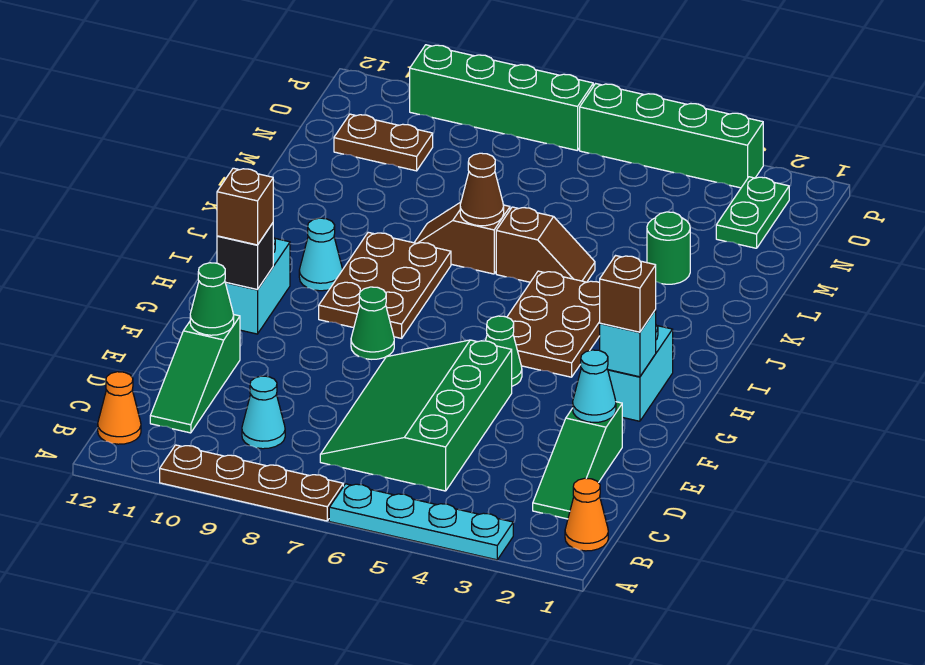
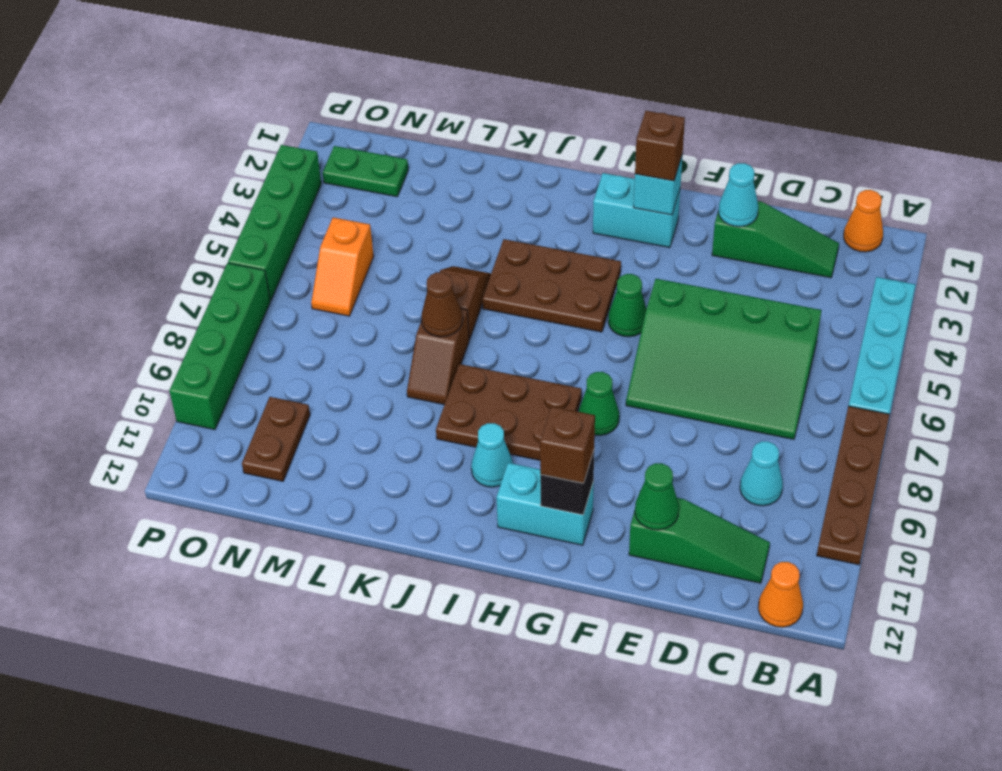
green 1x1 round brick [647,212,690,284] -> none
none -> orange 1x2 slope [311,217,374,316]

